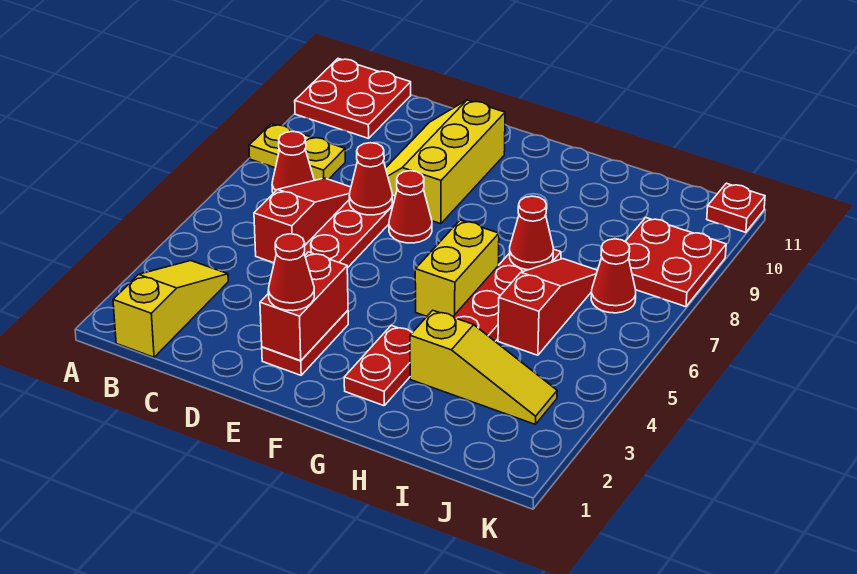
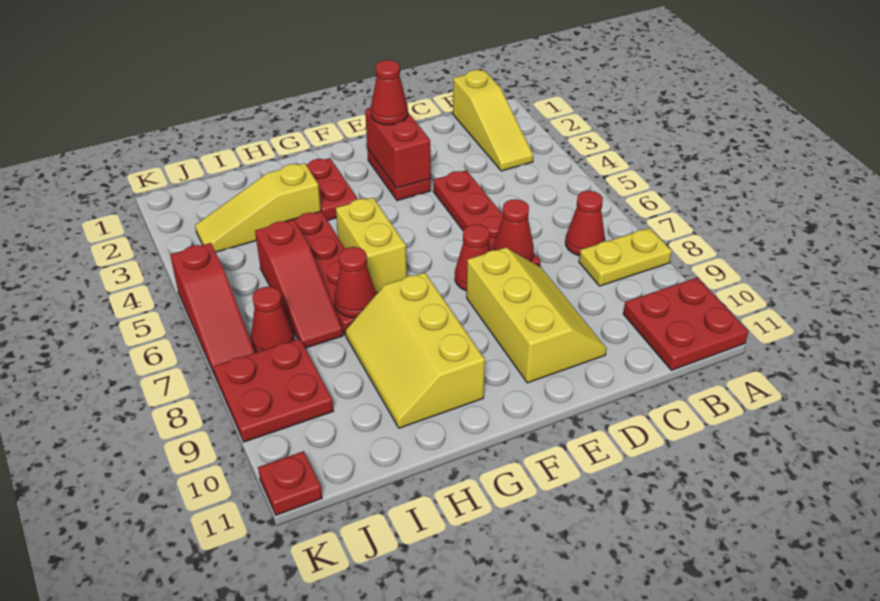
red 1x3 slope [254,178,351,263] -> red 1x3 slope moved to [170,243,255,376]
none -> yellow 2x3 slope [345,273,485,428]

